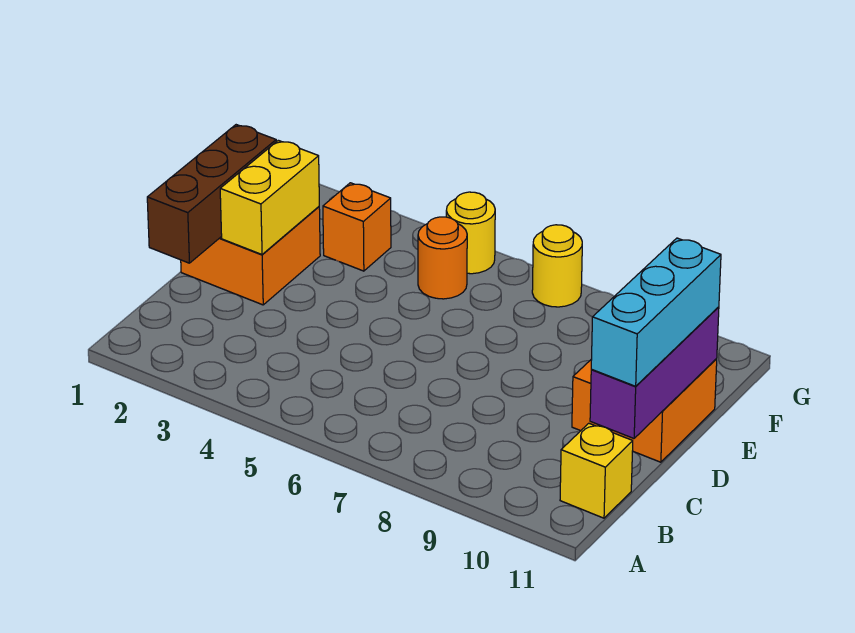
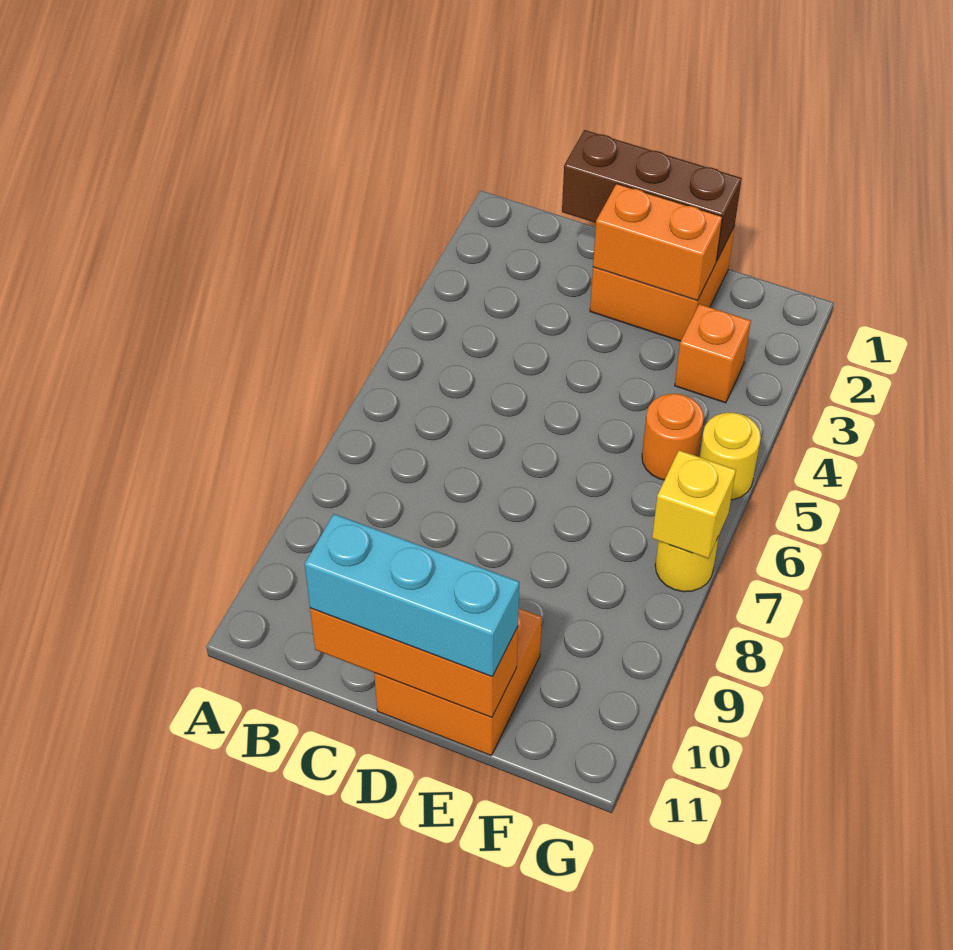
yellow 1x1 brick [560,423,633,518] -> yellow 1x1 brick moved to [652,450,736,558]
purple 1x3 brick [590,307,719,438] -> orange 1x3 brick [310,608,518,718]
yellow 1x2 brick [220,140,319,254] -> orange 1x2 brick [593,184,722,300]

